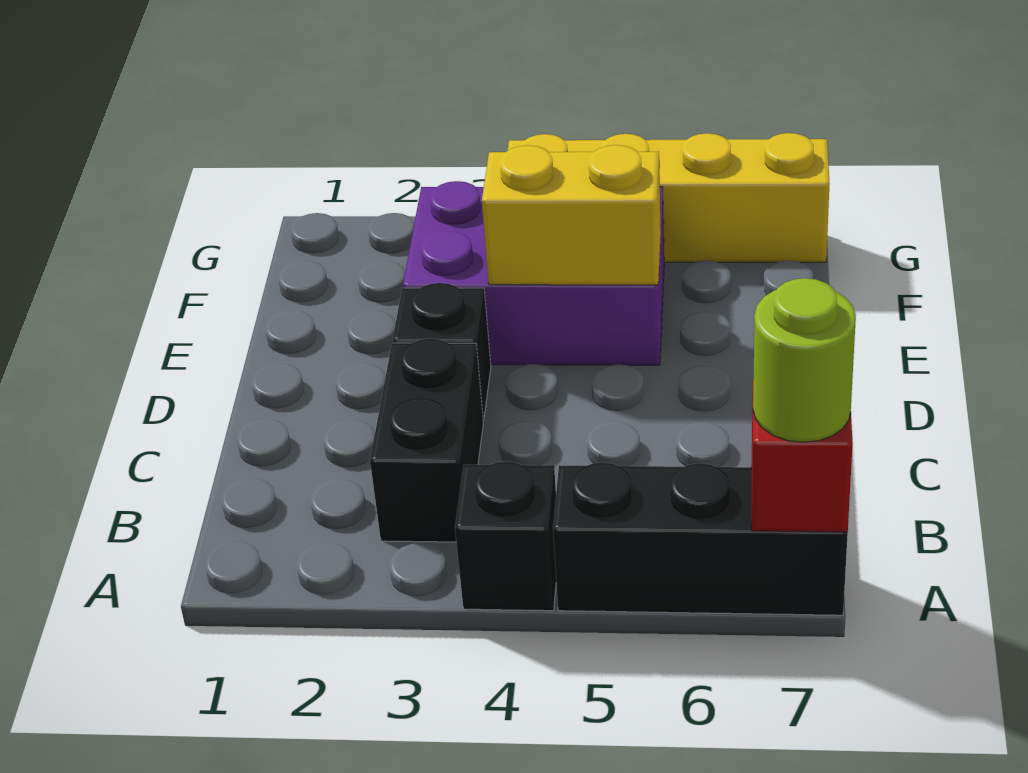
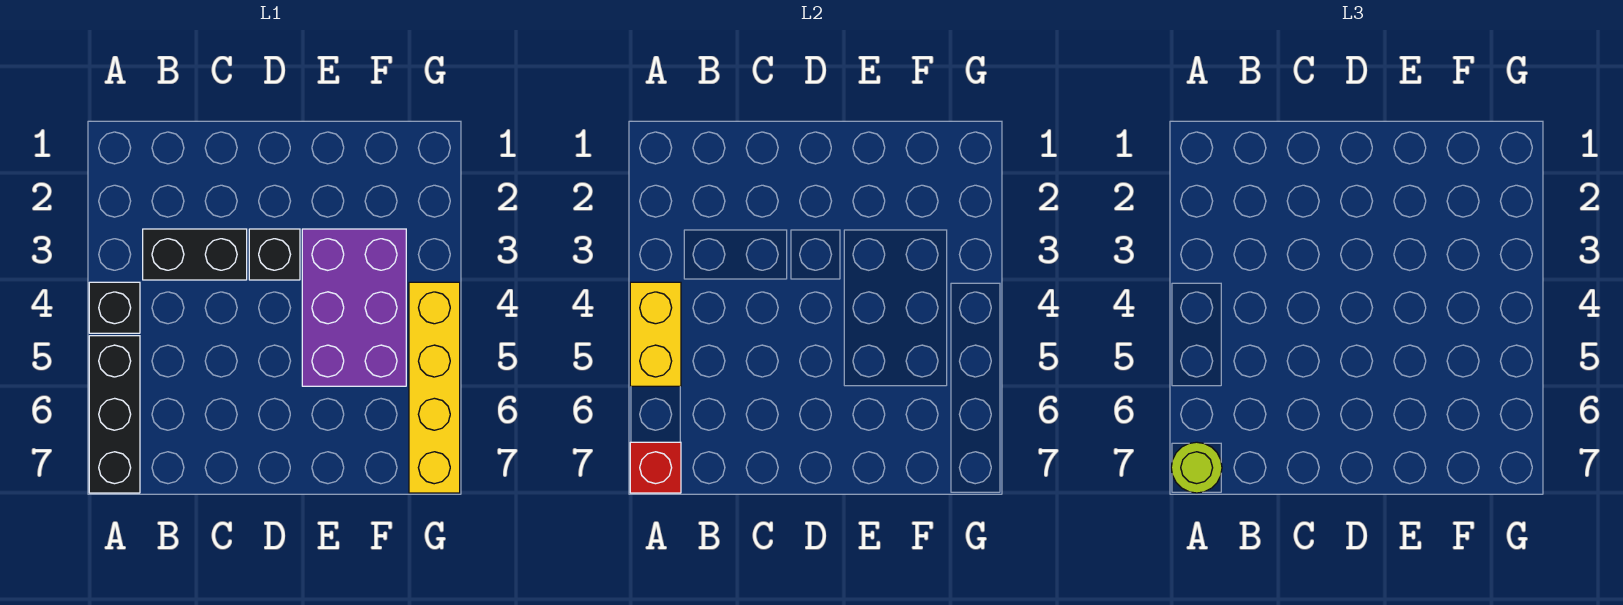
yellow 1x2 brick [482,145,661,285] -> yellow 1x2 brick moved to [630,282,681,386]

